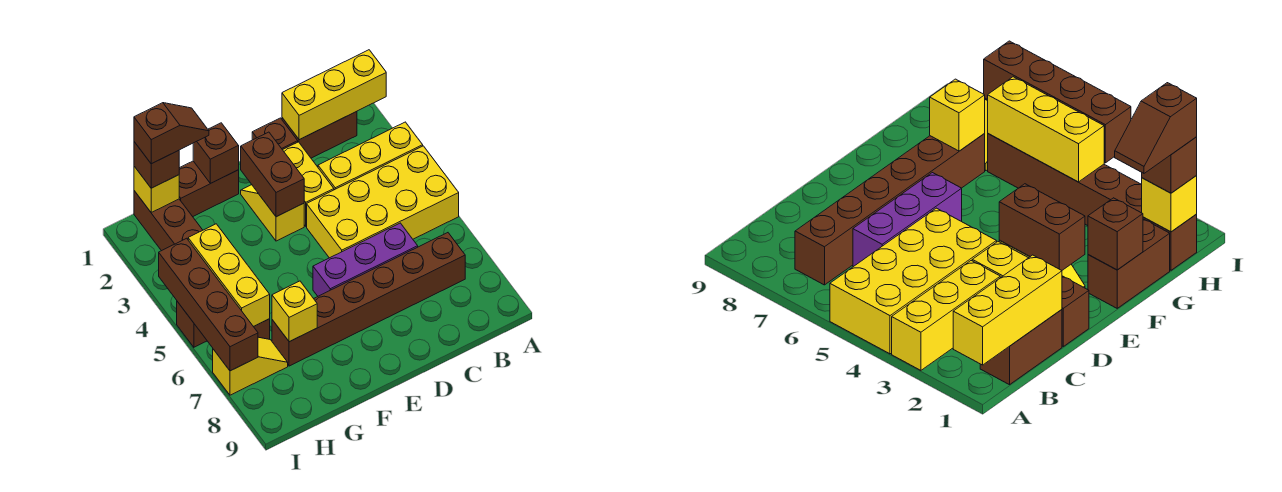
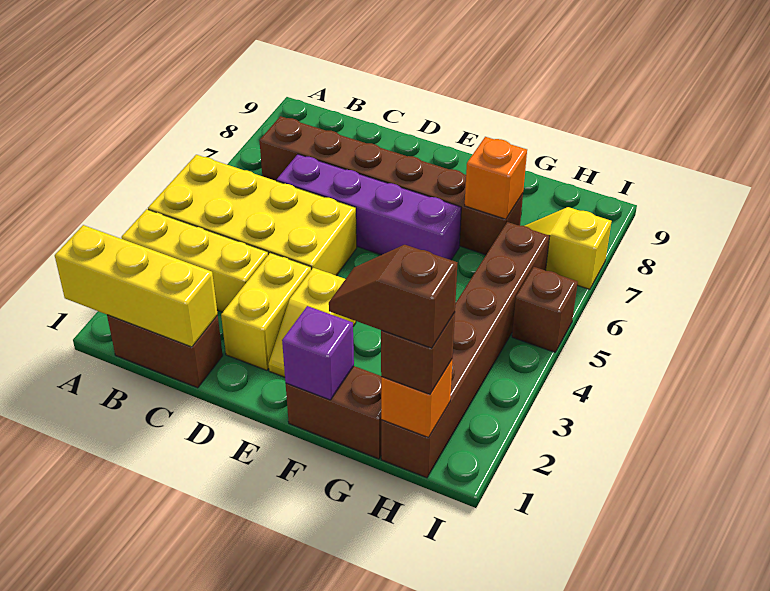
purple 1x3 brick [313,223,418,296] -> purple 1x4 brick [277,154,461,260]
brown 1x1 brick [252,118,298,150] -> none
brown 1x2 brick [241,132,304,217] -> none
brown 1x1 brick [193,123,239,183] -> purple 1x1 brick [282,306,354,400]
yellow 1x1 brick [272,281,317,342] -> orange 1x1 brick [465,137,527,219]
yellow 1x1 brick [134,166,179,212] -> orange 1x1 brick [381,360,452,438]
yellow 1x3 brick [188,224,270,327] -> none
brown 1x4 brick [159,238,258,371] -> none

